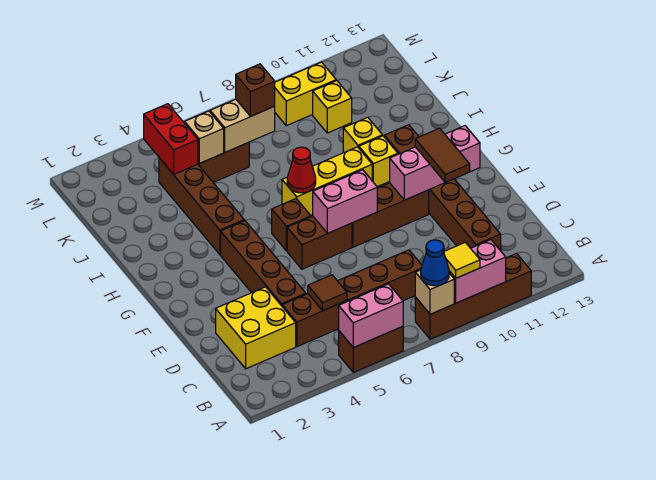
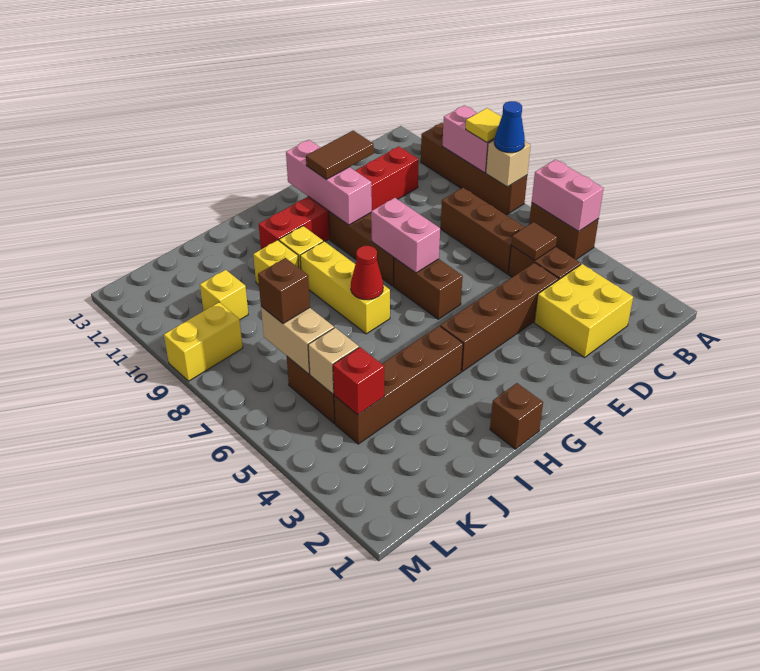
brown 1x6 brick [384,125,501,251] -> red 1x6 brick [259,146,419,249]
brown 1x1 brick [272,199,311,251] -> brown 1x1 brick moved to [490,383,543,449]
red 1x2 brick [144,104,198,174] -> red 1x1 brick [333,347,384,415]
yellow 1x2 brick [275,62,336,126] -> yellow 1x2 brick turned to [164,302,243,381]

